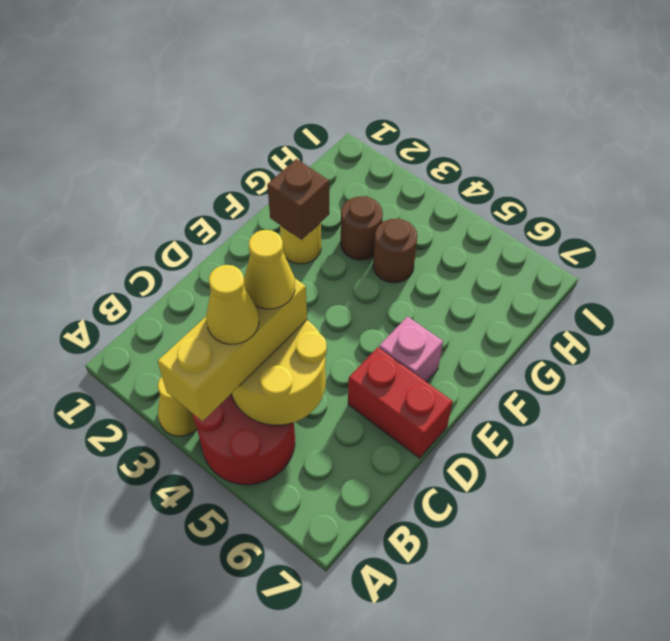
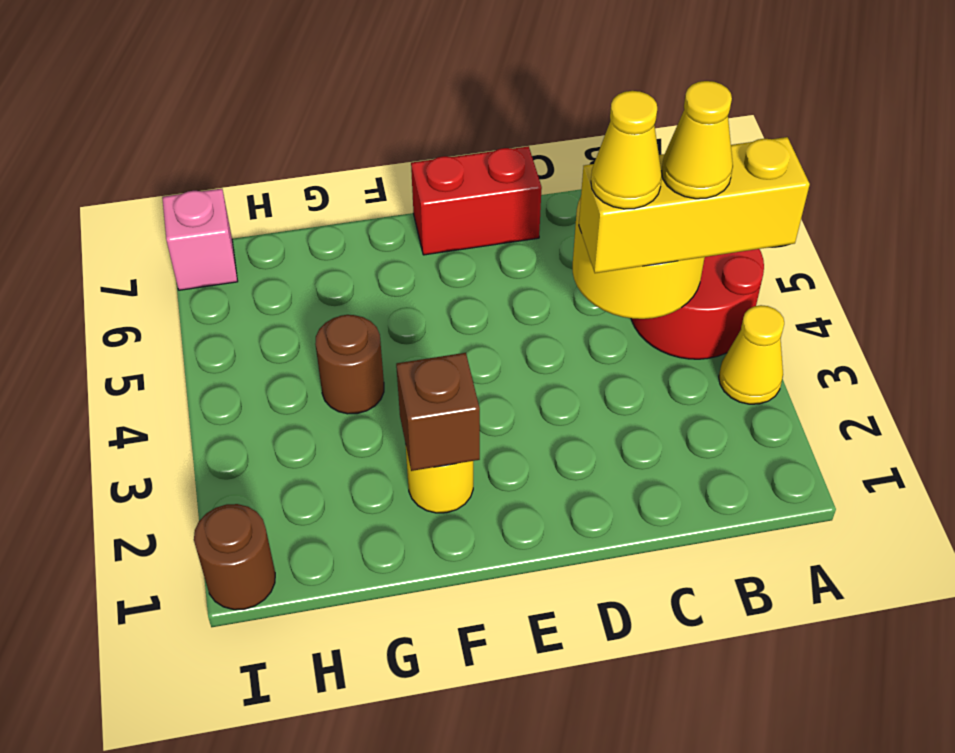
red 1x2 brick [348,347,453,458] -> red 1x2 brick turned to [411,146,542,255]
pink 1x1 brick [379,317,443,382] -> pink 1x1 brick moved to [162,189,238,290]
brown 1x1 round brick [341,196,383,260] -> brown 1x1 round brick moved to [194,504,275,610]

